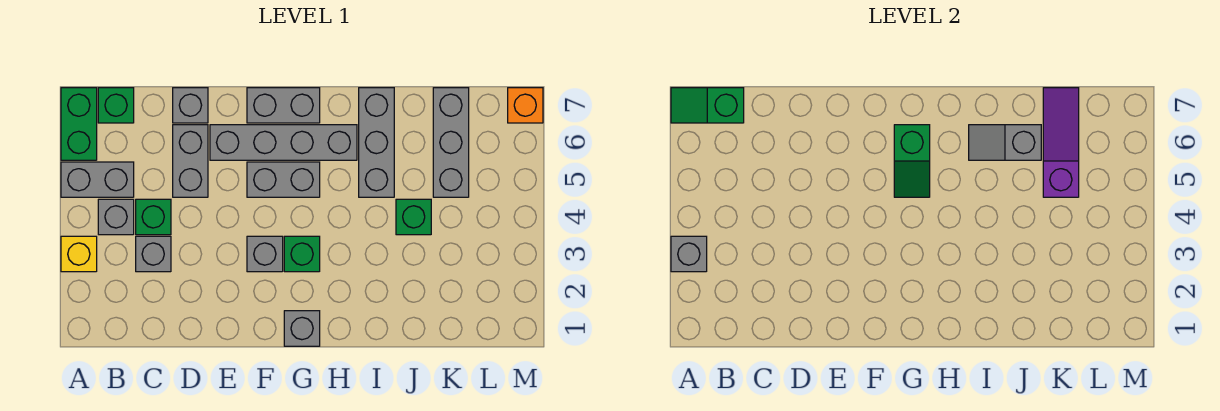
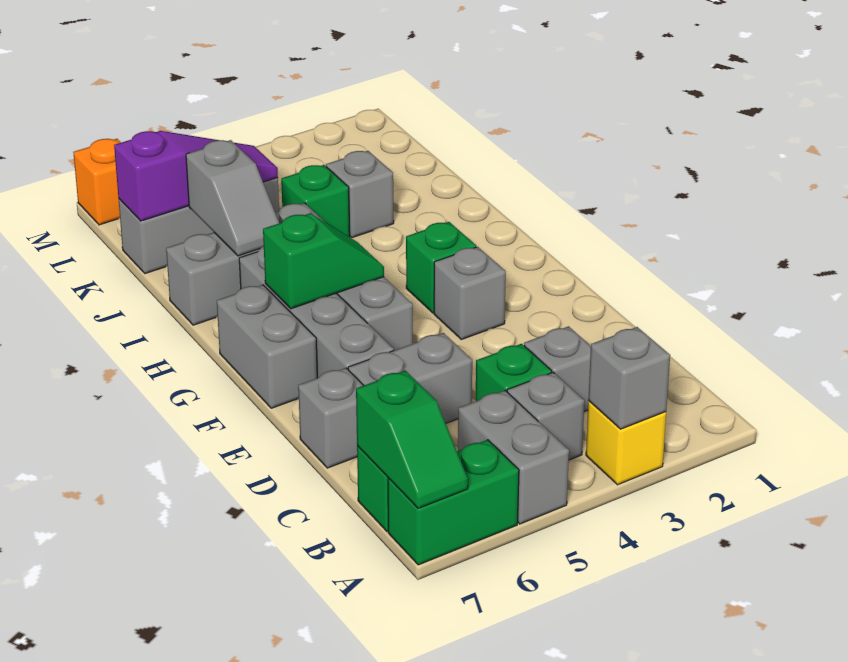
grey 1x1 brick [284,311,320,346] -> grey 1x1 brick moved to [326,151,394,238]
purple 1x3 slope [1043,88,1079,197] -> purple 1x3 slope turned to [114,131,278,221]

